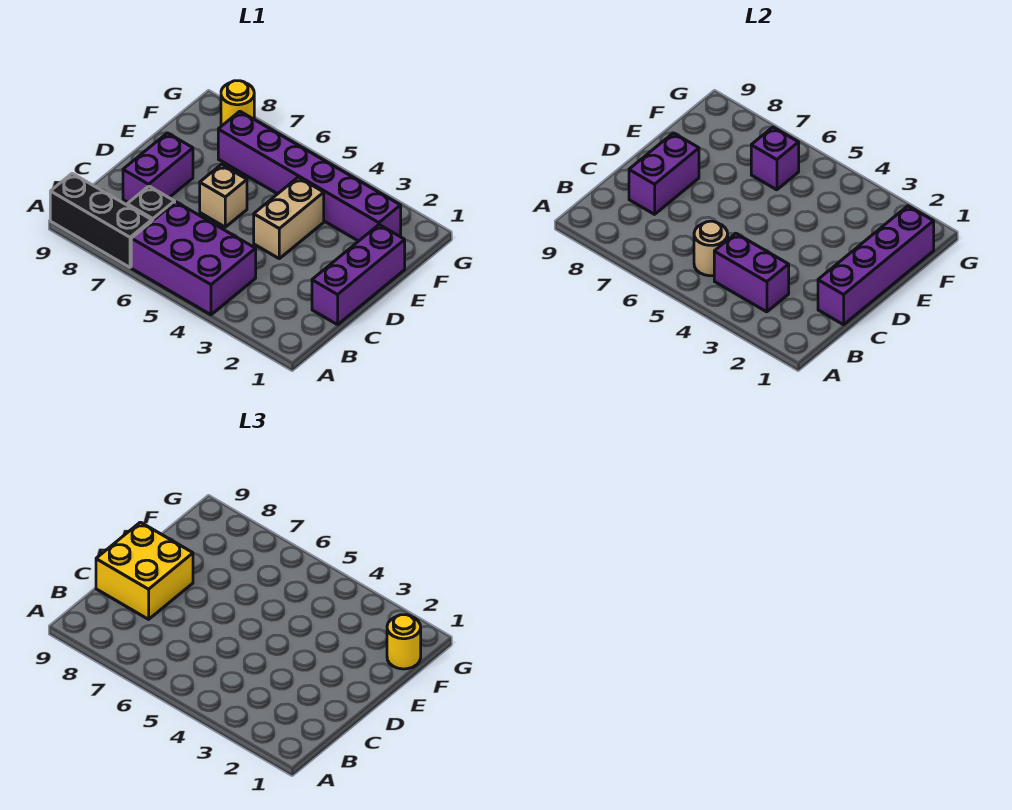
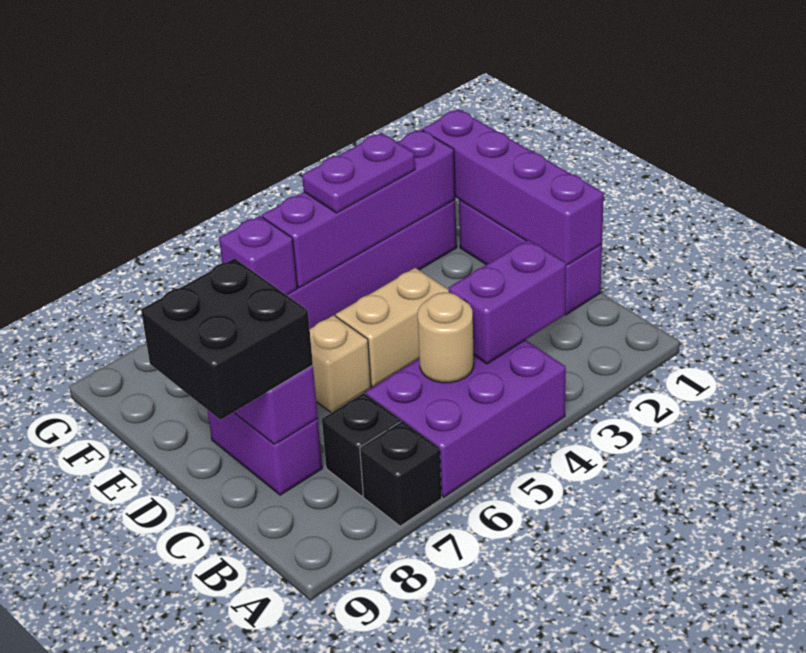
black 1x3 brick [50,173,152,267] -> black 1x1 brick [360,421,442,526]
yellow 2x2 brick [96,522,193,619] -> black 2x2 brick [141,258,313,420]
tan 1x2 brick [254,177,324,259] -> tan 1x2 brick turned to [336,268,449,387]
yellow 1x1 round brick [387,615,421,669] -> none
none -> purple 1x4 brick [262,129,455,287]
none -> purple 1x2 plate [302,133,415,213]
yellow 1x1 round brick [221,81,254,126] -> none

